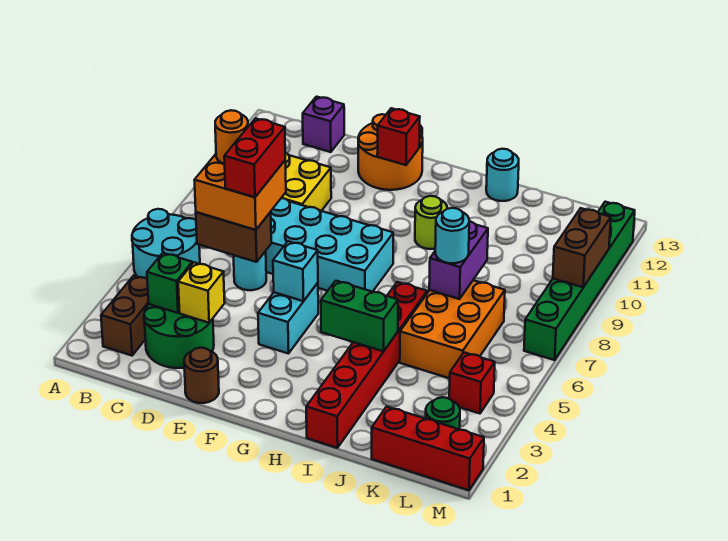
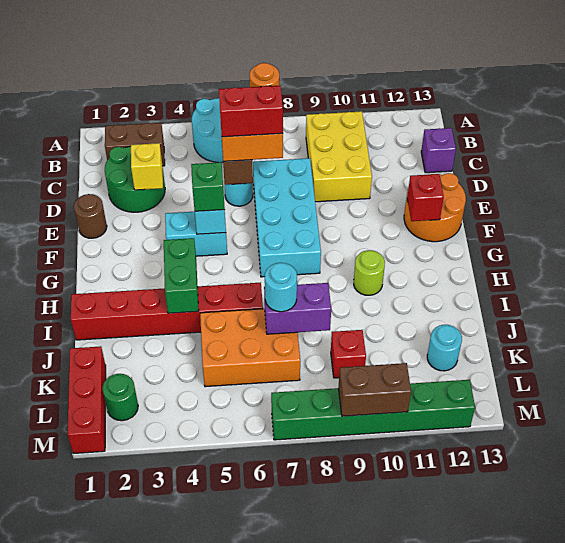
green 1x1 brick [147,253,192,313] -> green 1x1 brick moved to [191,162,225,211]
cyan 1x1 round brick [486,149,519,201] -> cyan 1x1 round brick moved to [427,325,462,371]
red 1x1 brick [449,352,495,414] -> red 1x1 brick moved to [331,330,366,378]

